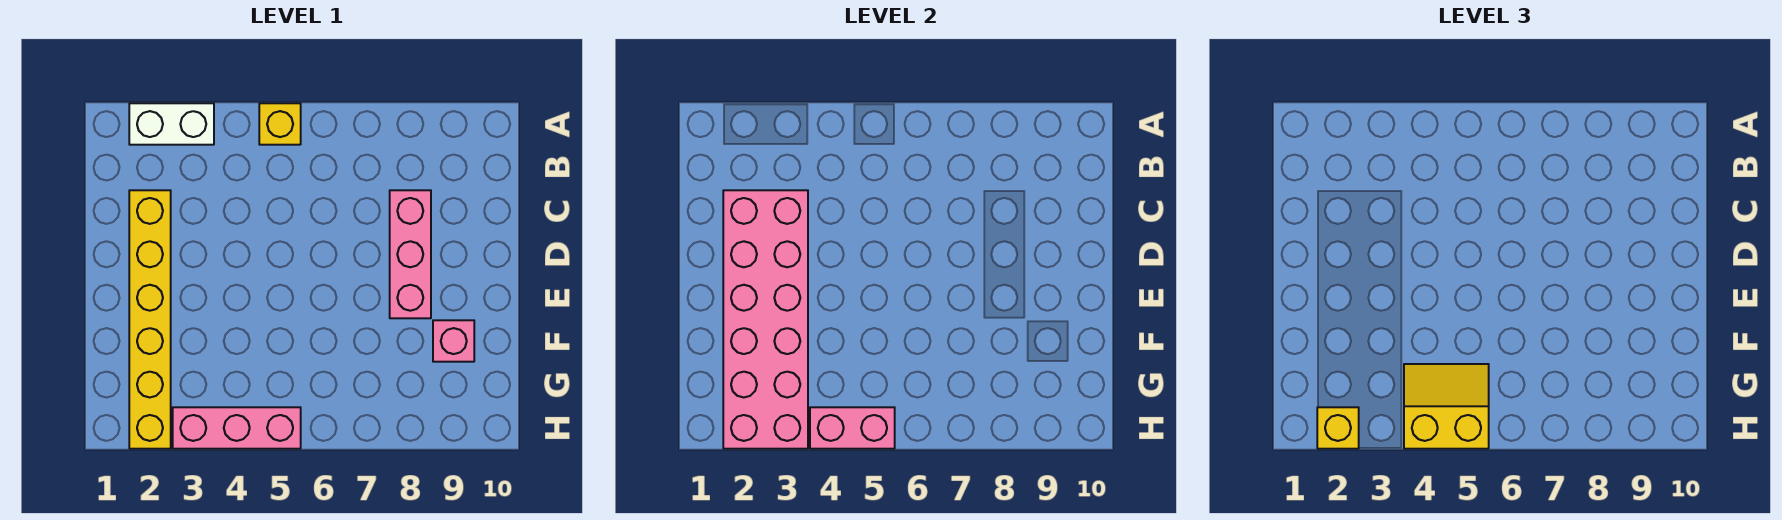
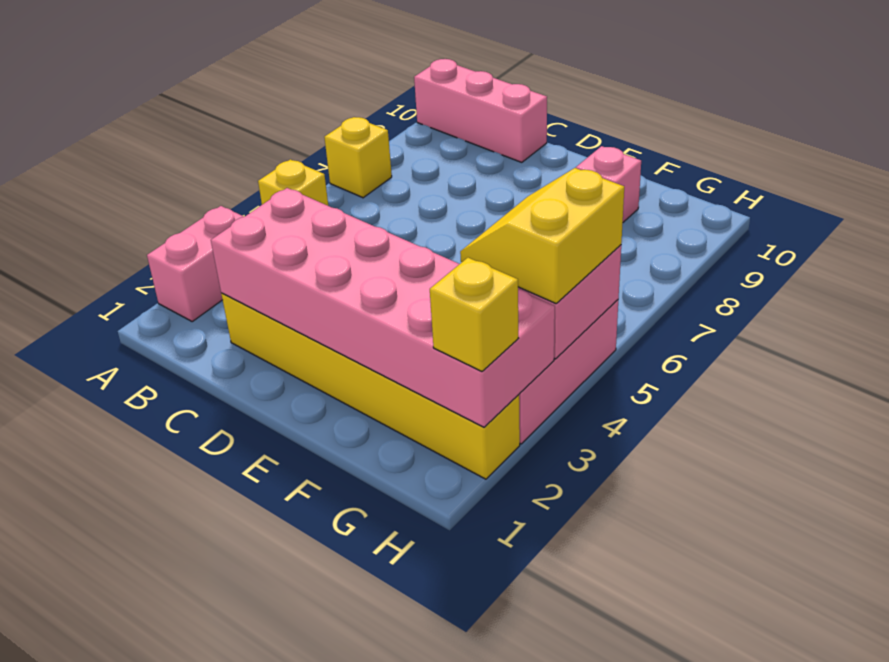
white 1x2 brick [129,103,214,145] -> pink 1x2 brick [147,206,244,321]
none -> yellow 1x1 brick [324,117,392,198]
pink 1x3 brick [390,190,431,318] -> pink 1x3 brick moved to [414,59,547,162]

